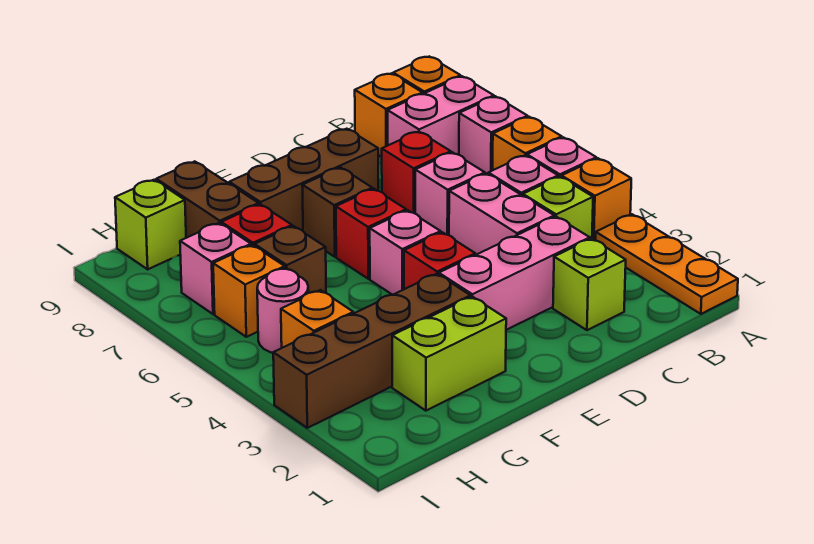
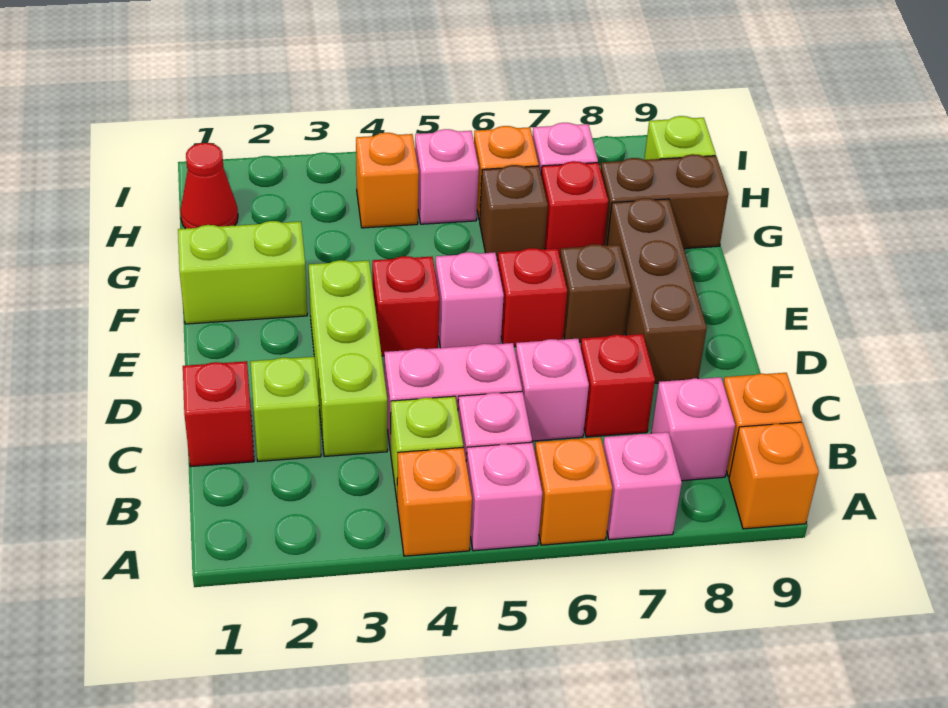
orange 1x3 plate [596,214,738,314] -> none
pink 1x2 brick [388,76,494,155] -> pink 1x1 brick [651,377,735,481]
none -> red 1x1 brick [183,361,254,467]
pink 1x3 brick [439,217,590,330] -> lime 1x3 brick [309,260,387,457]
lime 1x2 brick [392,297,506,411] -> lime 1x2 brick turned to [178,221,307,324]
brown 1x4 brick [273,274,470,428] -> none
none -> red 1x1 cone [180,143,238,229]
pink 1x1 round brick [257,269,308,353] -> pink 1x1 brick [415,129,479,224]

